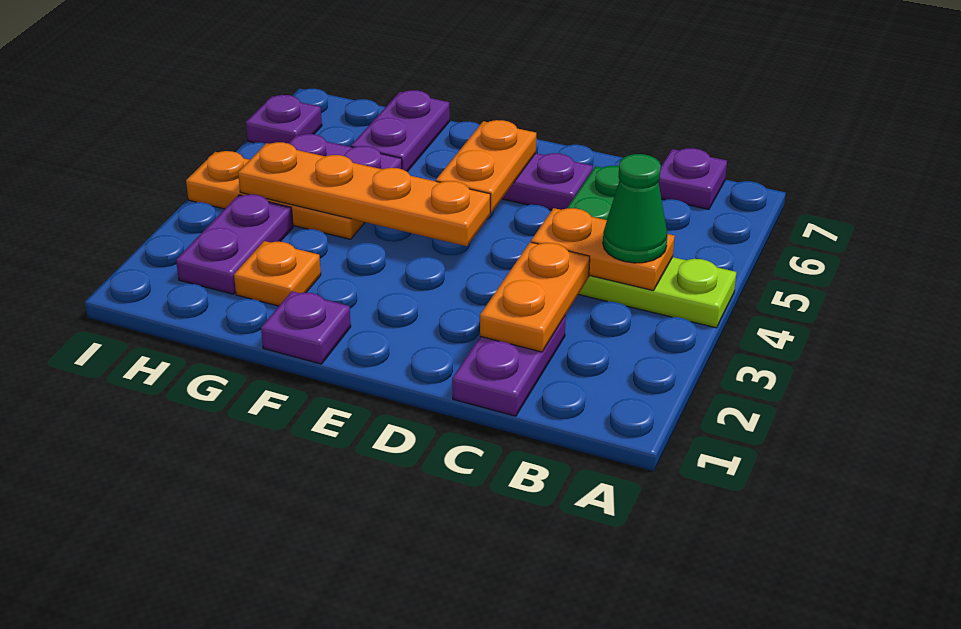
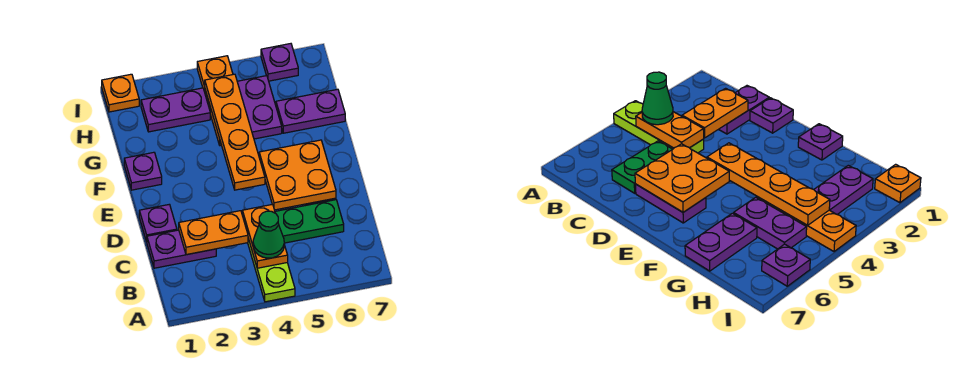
purple 1x1 plate [659,148,727,209] -> purple 1x1 plate moved to [139,204,177,242]
orange 1x2 plate [436,120,536,213] -> orange 2x2 plate [259,140,336,210]
orange 1x1 plate [234,241,321,306] -> orange 1x1 plate moved to [102,74,139,112]

